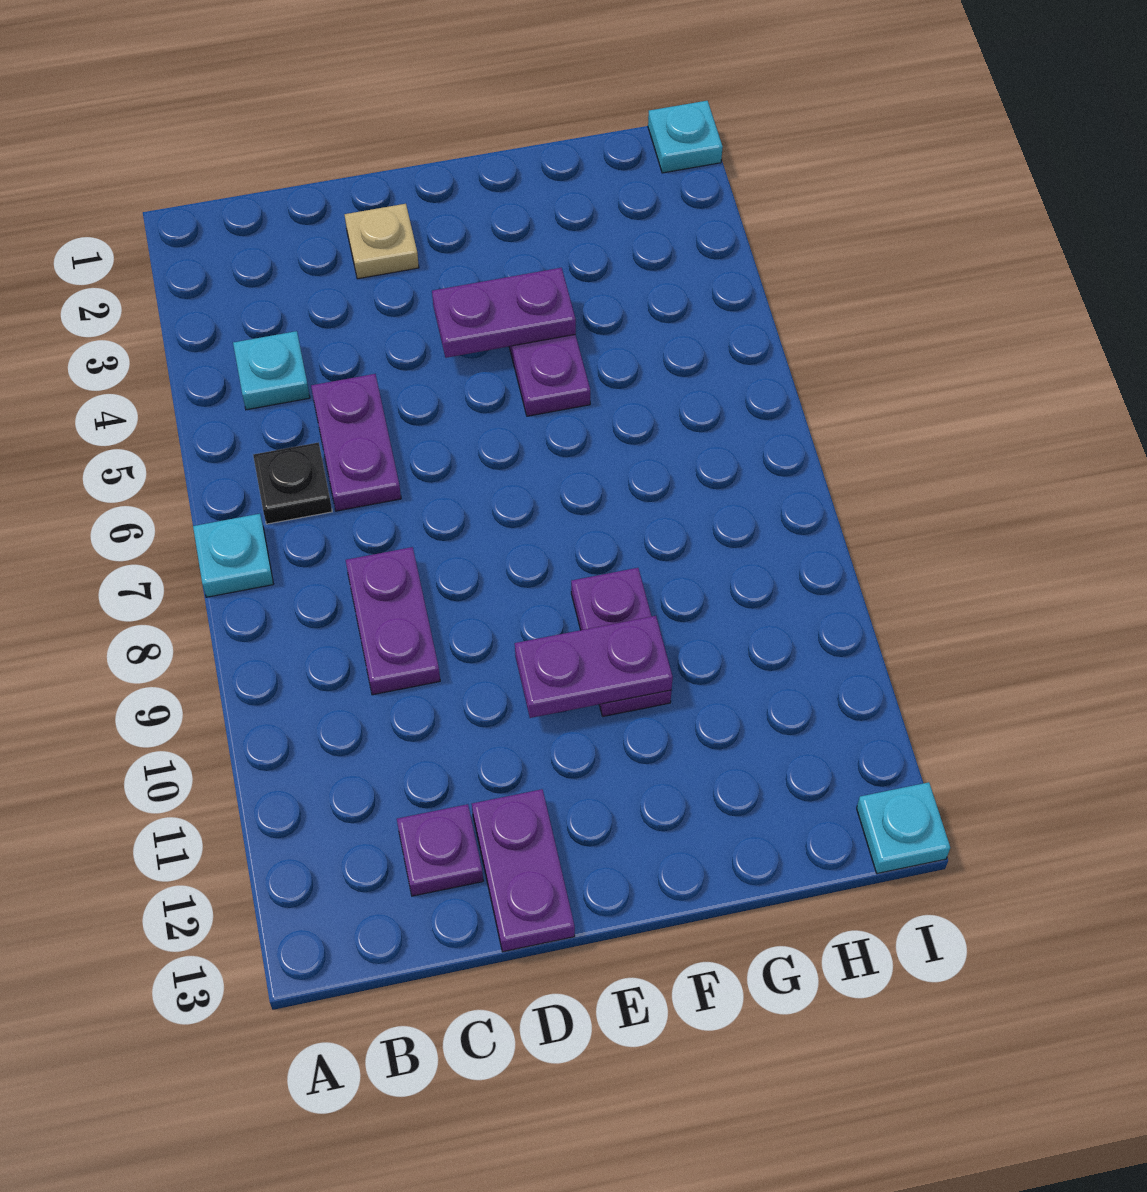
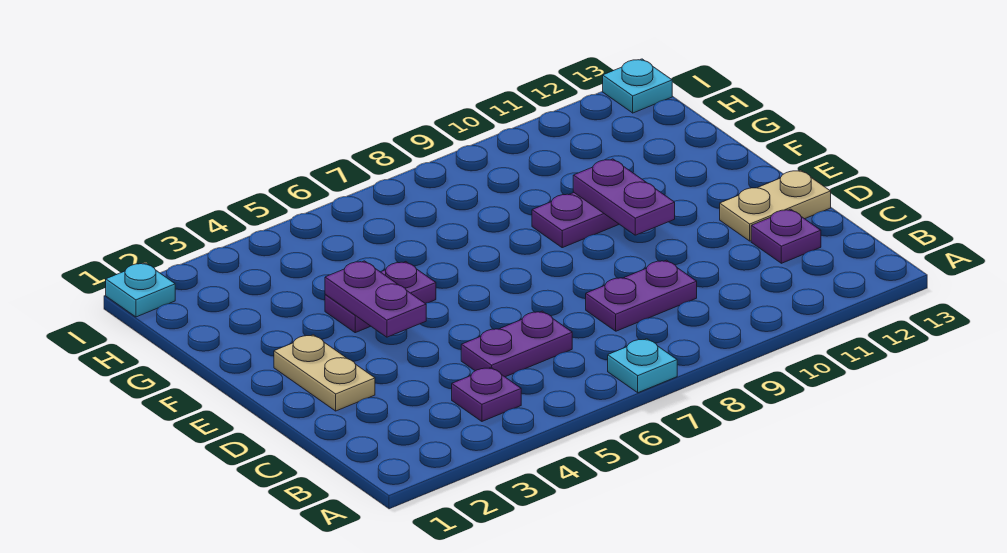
cyan 1x1 plate [233,331,310,410] -> purple 1x1 plate [452,367,521,421]
black 1x1 plate [253,442,332,524] -> none
tan 1x1 plate [345,204,419,279] -> tan 1x2 plate [274,335,375,411]
purple 1x2 plate [472,789,575,952] -> tan 1x2 plate [720,170,831,241]

